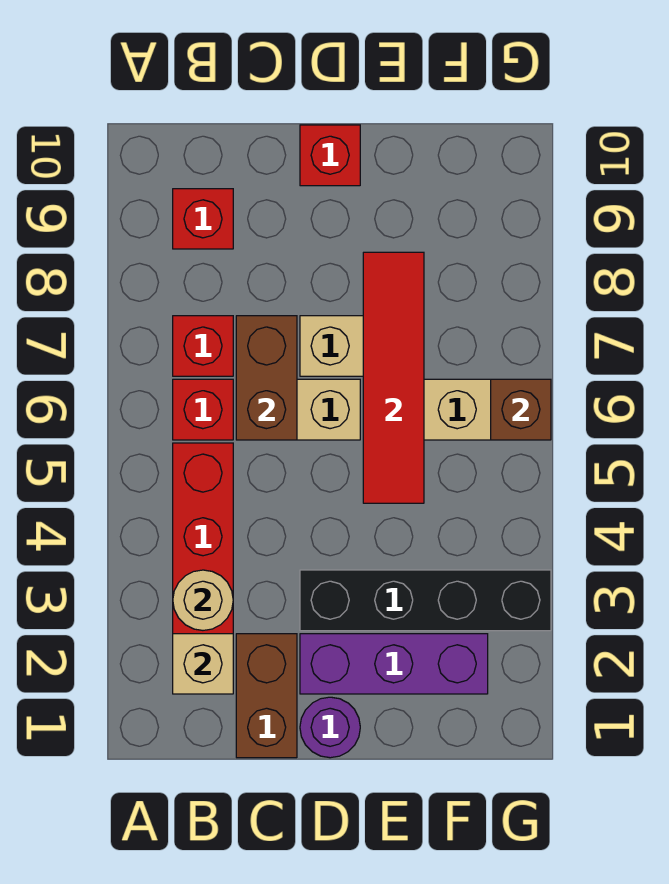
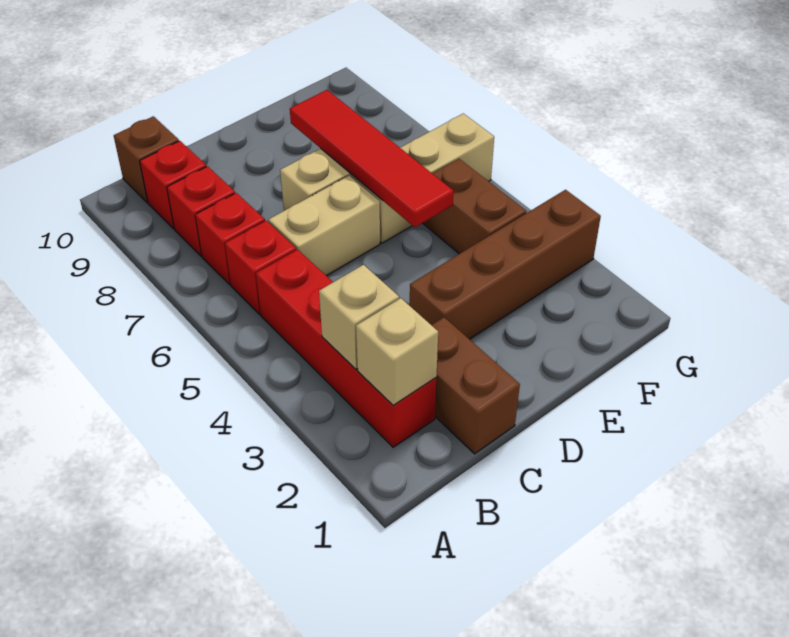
tan 1x1 round brick [173,570,233,630] -> tan 1x1 brick [319,265,399,369]
brown 1x2 brick [236,316,297,440] -> brown 1x2 brick moved to [423,159,526,254]
purple 1x1 round brick [300,697,360,758] -> none
purple 1x3 brick [300,634,488,694] -> none
black 1x4 brick [300,570,551,631] -> brown 1x4 brick [410,190,601,339]
red 1x1 brick [300,125,360,186] -> red 1x1 brick moved to [167,166,235,256]
brown 1x1 brick [491,379,551,440] -> brown 1x1 brick moved to [114,116,179,203]

